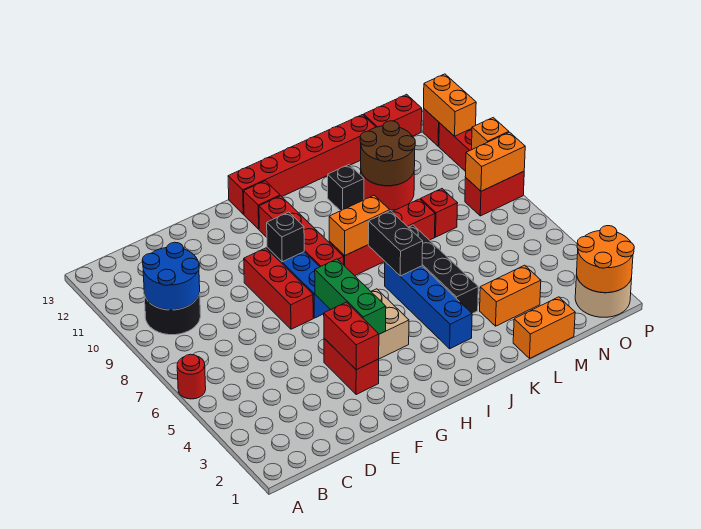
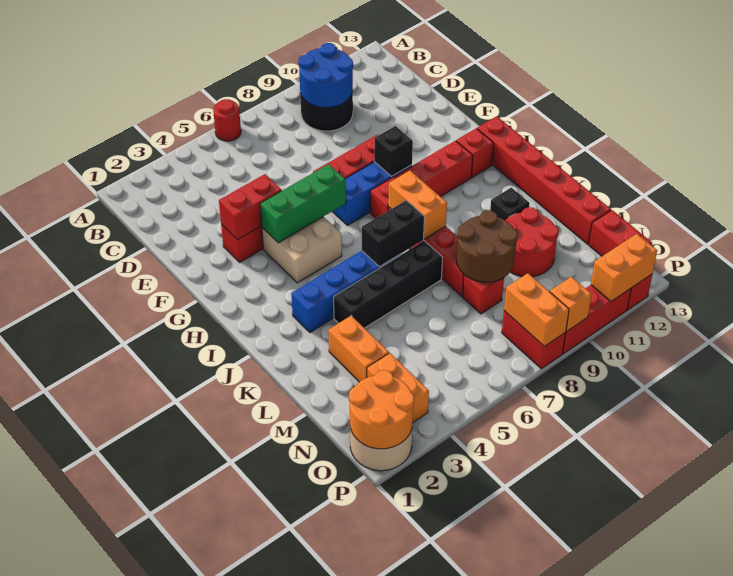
orange 1x2 brick [513,297,575,358] -> orange 1x2 brick moved to [367,353,429,423]
brown 2x2 round brick [360,121,415,186] -> brown 2x2 round brick moved to [457,210,518,282]

